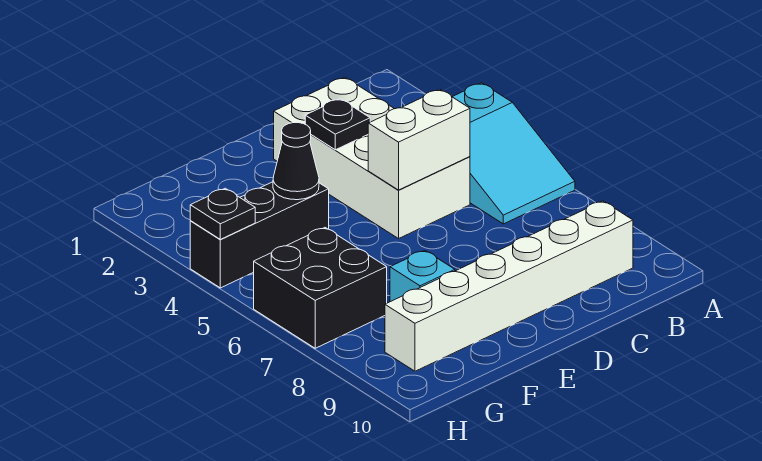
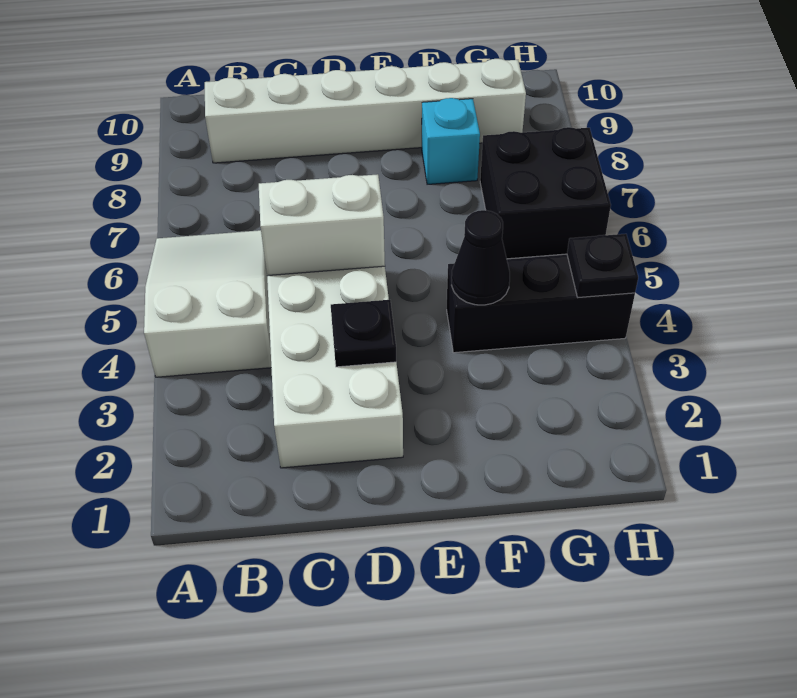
cyan 2x3 slope [453,83,575,224] -> white 2x3 slope [144,230,271,377]

